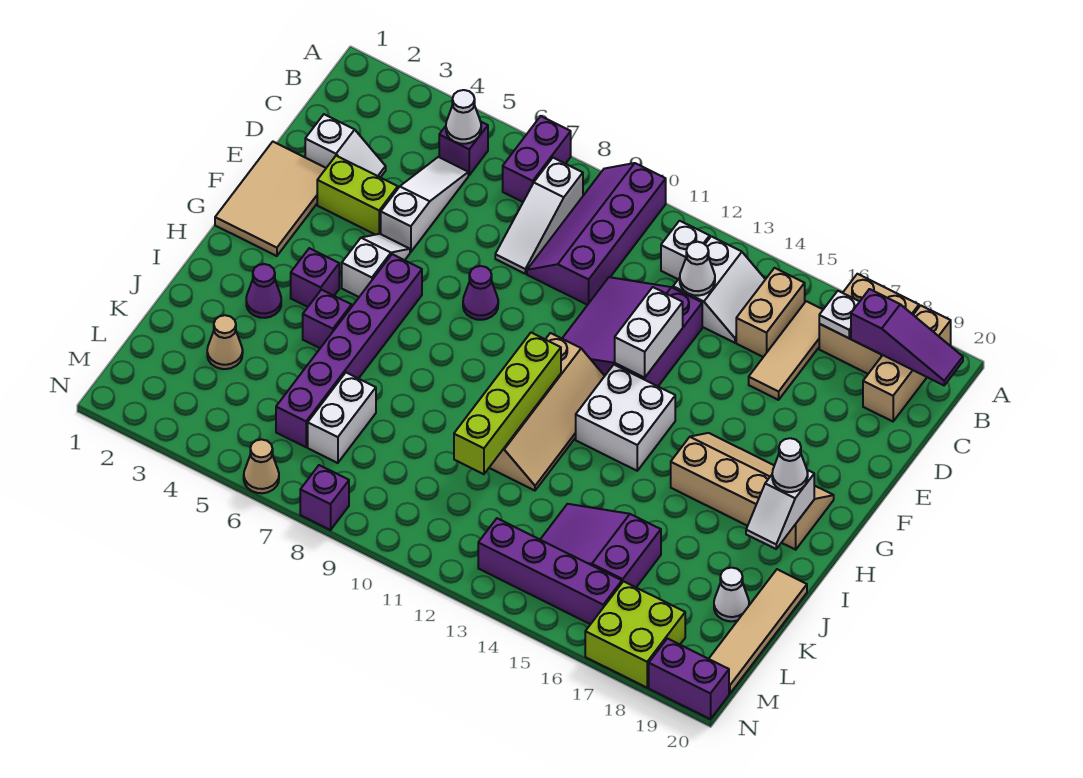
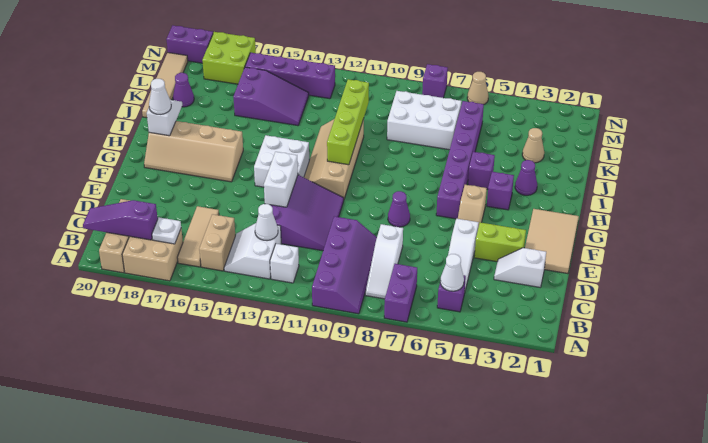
white 1x3 slope [495,158,583,274] -> white 1x3 slope turned to [365,224,403,299]
white 1x2 slope [342,234,410,297] -> tan 1x2 slope [458,185,487,227]
white 1x2 brick [308,373,376,463] -> white 2x3 brick [387,91,462,150]
white 1x1 cone [714,568,749,621] -> purple 1x1 cone [173,73,194,107]

